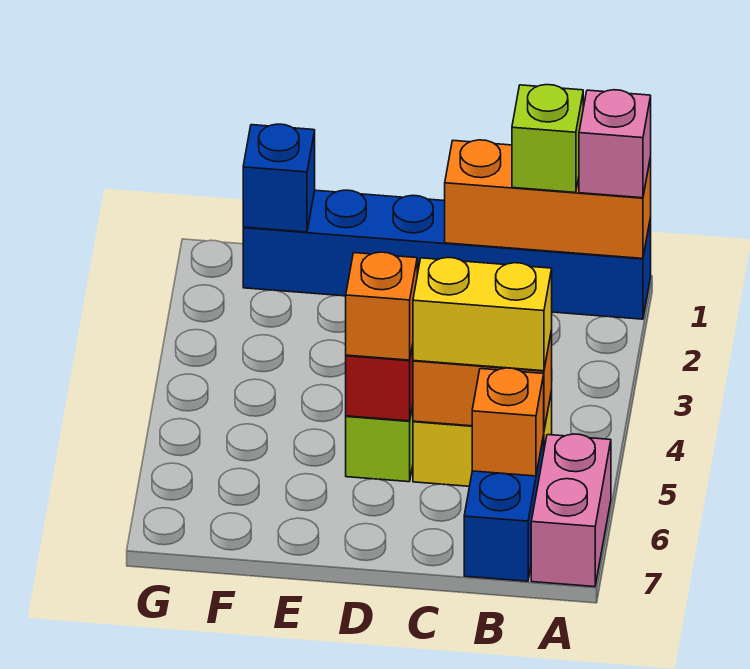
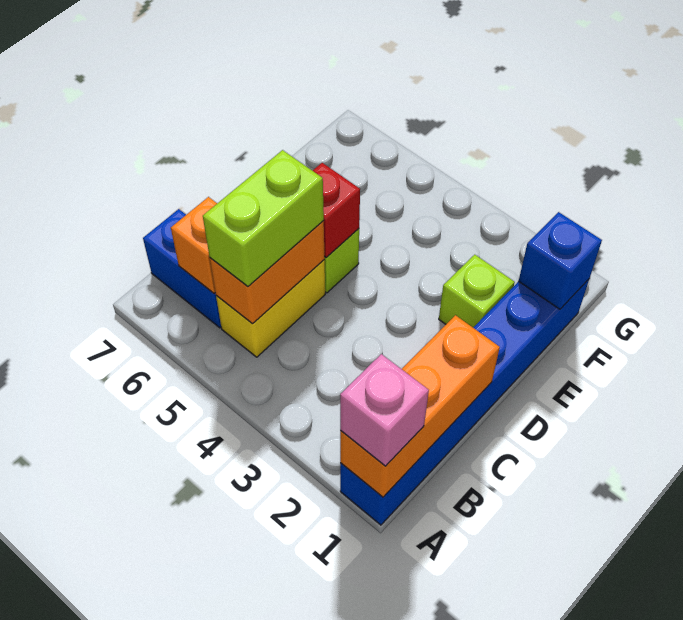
pink 1x2 brick [531,434,611,587] -> none
lime 1x1 brick [512,85,583,193] -> lime 1x1 brick moved to [439,255,515,327]
yellow 1x2 brick [413,257,552,371] -> lime 1x2 brick [203,150,324,287]
orange 1x1 brick [346,252,417,360] -> none

